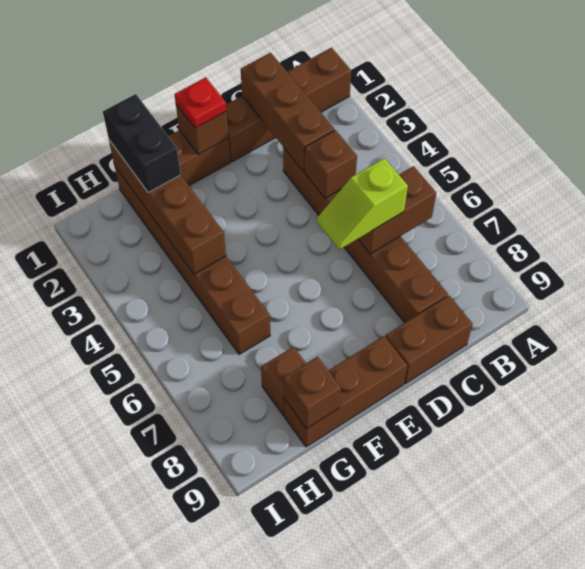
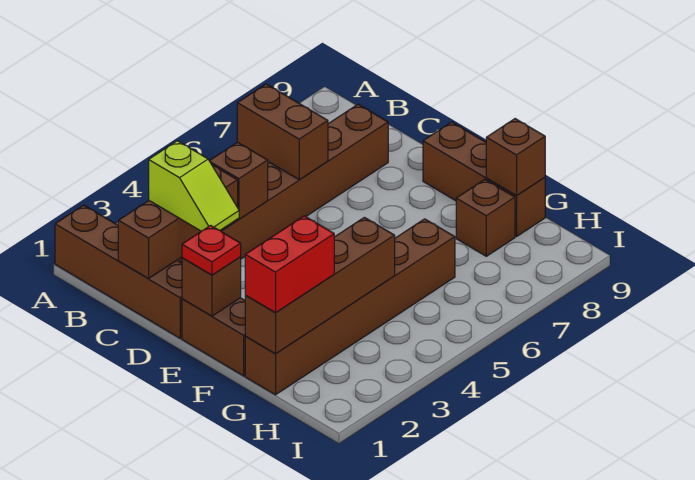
lime 1x2 slope [317,158,408,250] -> lime 1x2 slope moved to [149,141,239,231]
brown 1x2 brick [386,296,473,384] -> none
black 1x2 brick [103,94,181,193] -> red 1x2 brick [245,216,334,313]

